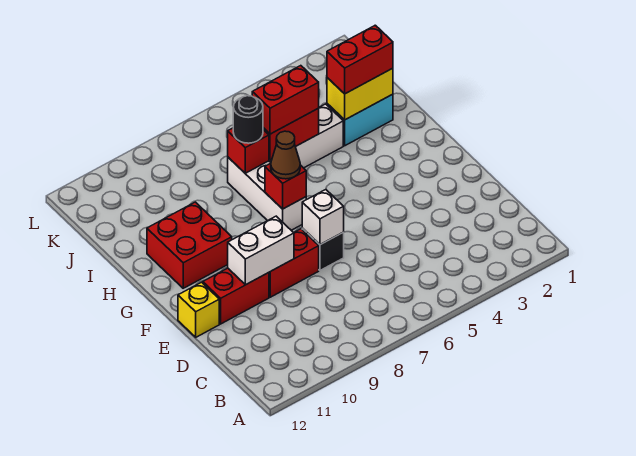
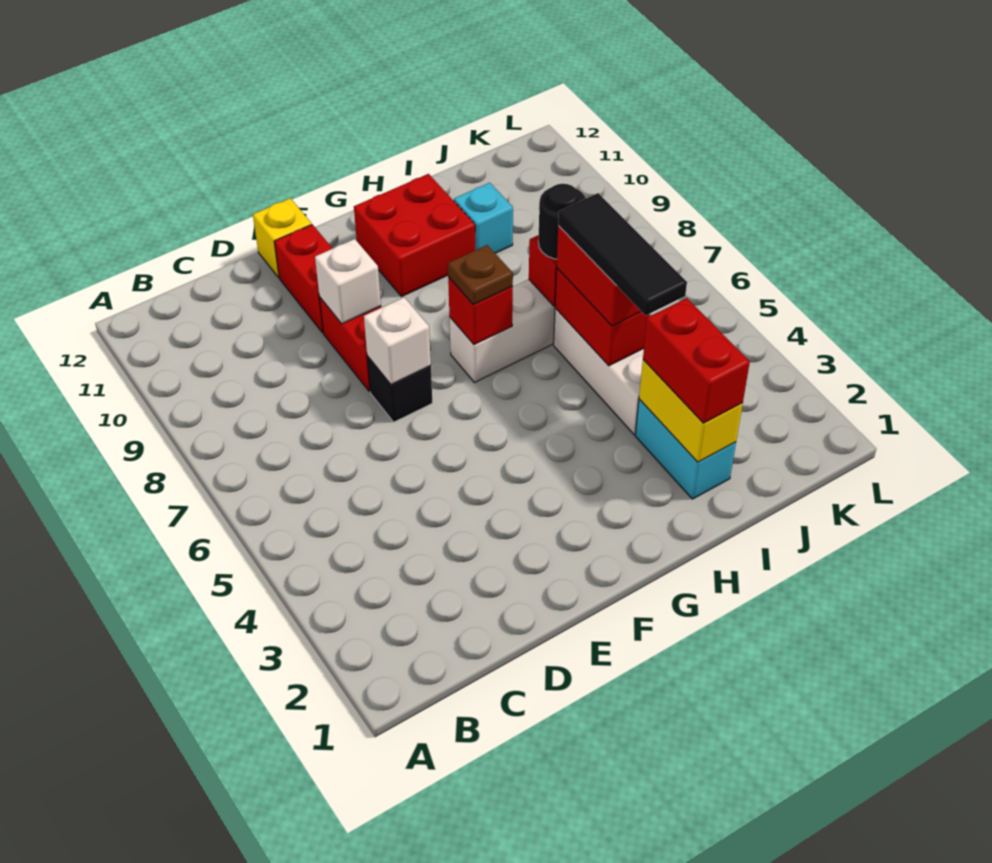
white 1x2 brick [228,216,294,285] -> white 1x1 brick [315,239,381,324]
brown 1x1 cone [271,131,300,179] -> brown 1x1 plate [448,245,513,305]
none -> black 1x3 tile [558,193,687,315]
none -> cyan 1x1 brick [454,183,513,253]

